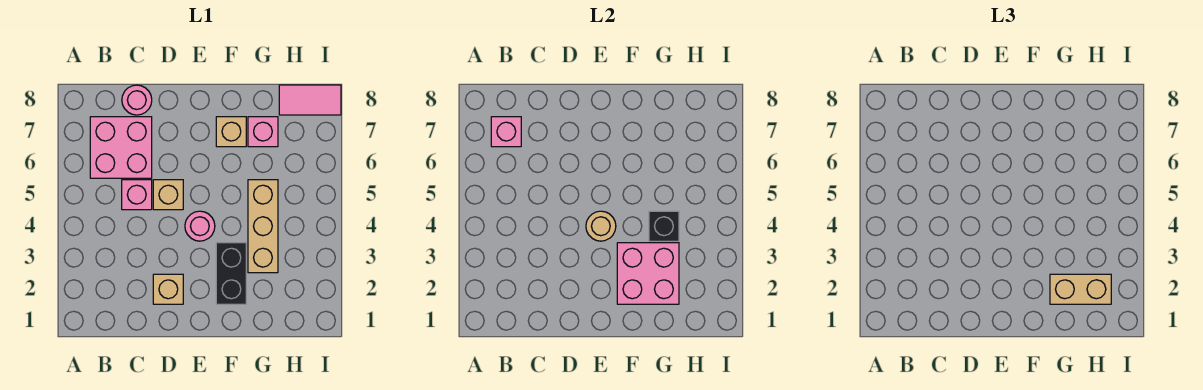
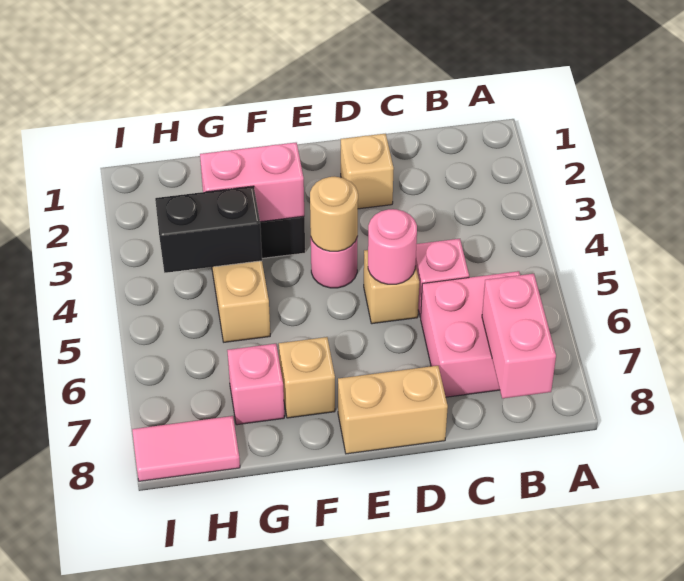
pink 1x1 brick [491,117,521,147] -> pink 1x2 brick [482,274,556,398]
pink 1x1 round brick [122,85,152,115] -> pink 1x1 round brick moved to [368,209,417,284]
pink 2x2 brick [617,243,679,304] -> pink 1x2 brick [200,143,304,222]
tan 1x2 brick [1050,274,1111,304] -> tan 1x2 brick moved to [338,366,448,454]
black 1x1 brick [649,211,679,241] -> black 1x2 brick [155,186,262,273]

